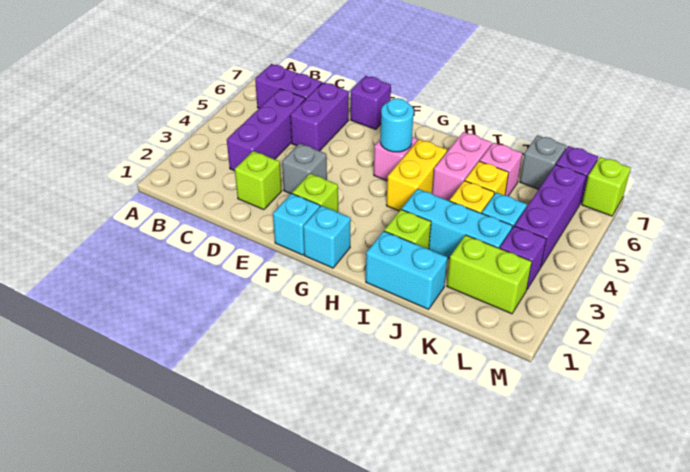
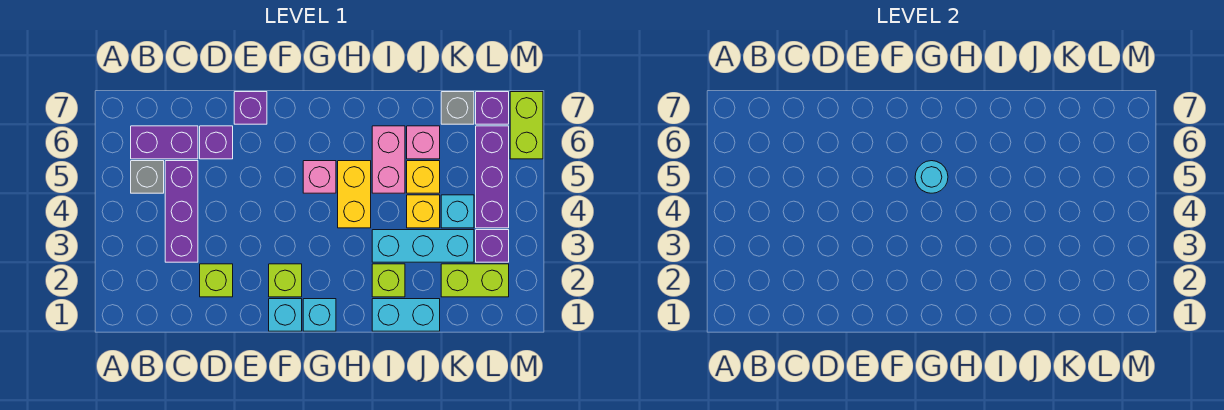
purple 1x2 brick [290,82,349,151] -> purple 1x1 brick [200,126,233,159]
grey 1x1 brick [282,143,327,194] -> grey 1x1 brick moved to [131,161,164,193]
lime 1x1 brick [582,157,631,216] -> lime 1x2 brick [510,92,543,159]

